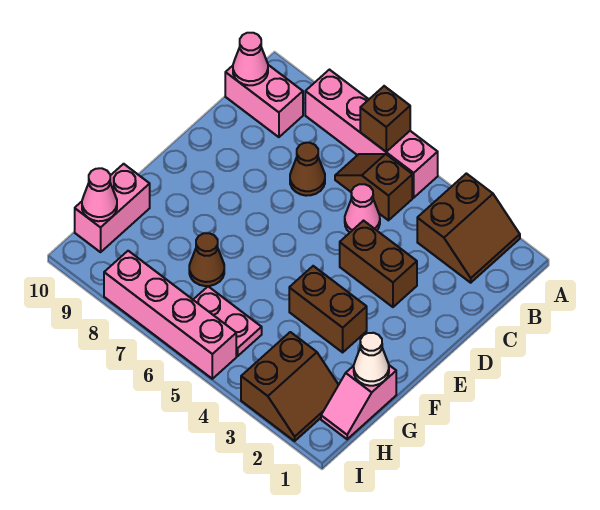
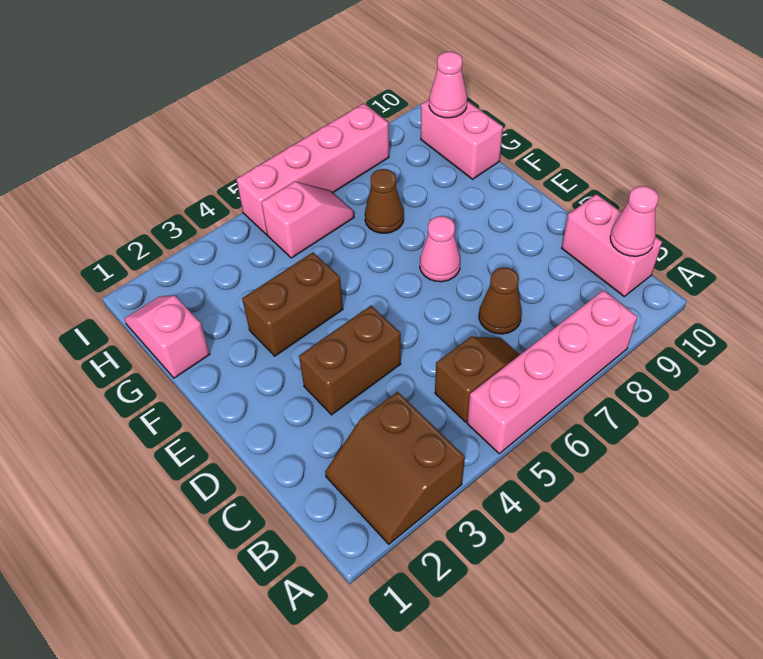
brown 1x1 brick [360,86,410,152] -> none
pink 1x2 brick [225,65,303,137] -> pink 1x2 brick turned to [562,194,662,296]
pink 1x1 cone [345,184,380,232] -> pink 1x1 cone moved to [420,216,460,282]
white 1x1 cone [354,333,389,386] -> none
brown 2x2 slope [241,332,338,441] -> none
pink 1x2 plate [193,287,262,356] -> pink 1x2 slope [261,182,354,258]

